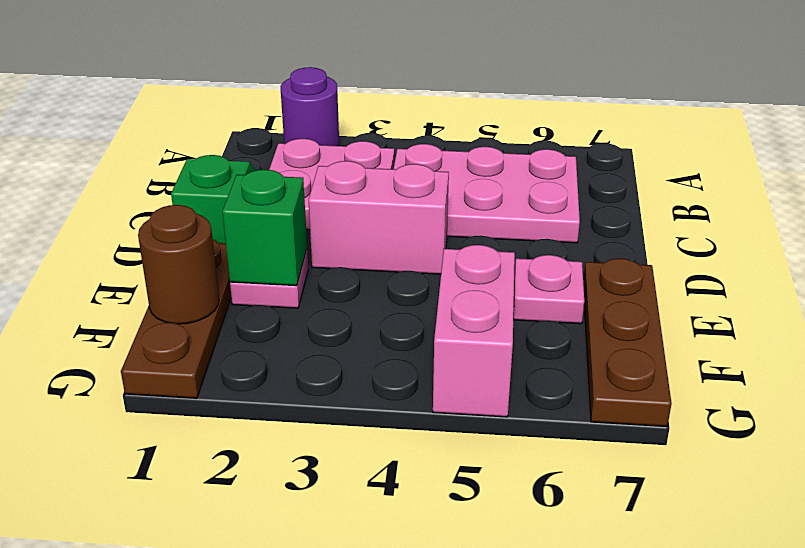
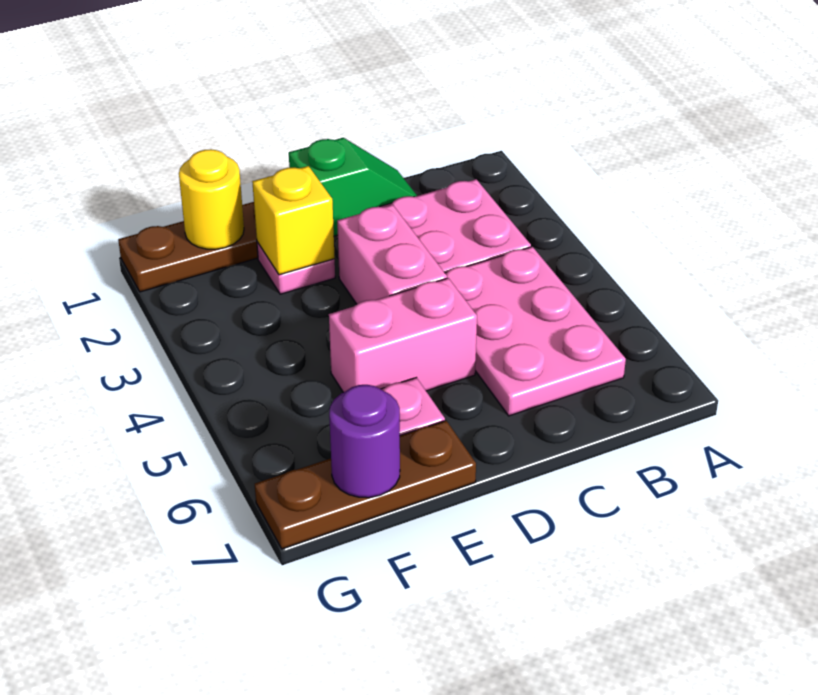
purple 1x1 round brick [281,67,339,146] -> purple 1x1 round brick moved to [329,385,400,498]
green 1x1 brick [222,170,307,286] -> yellow 1x1 brick [252,166,335,275]
brown 1x1 round brick [138,205,219,324] -> yellow 1x1 round brick [179,149,244,249]
pink 1x2 brick [433,245,515,417] -> pink 1x2 brick moved to [329,278,477,392]

